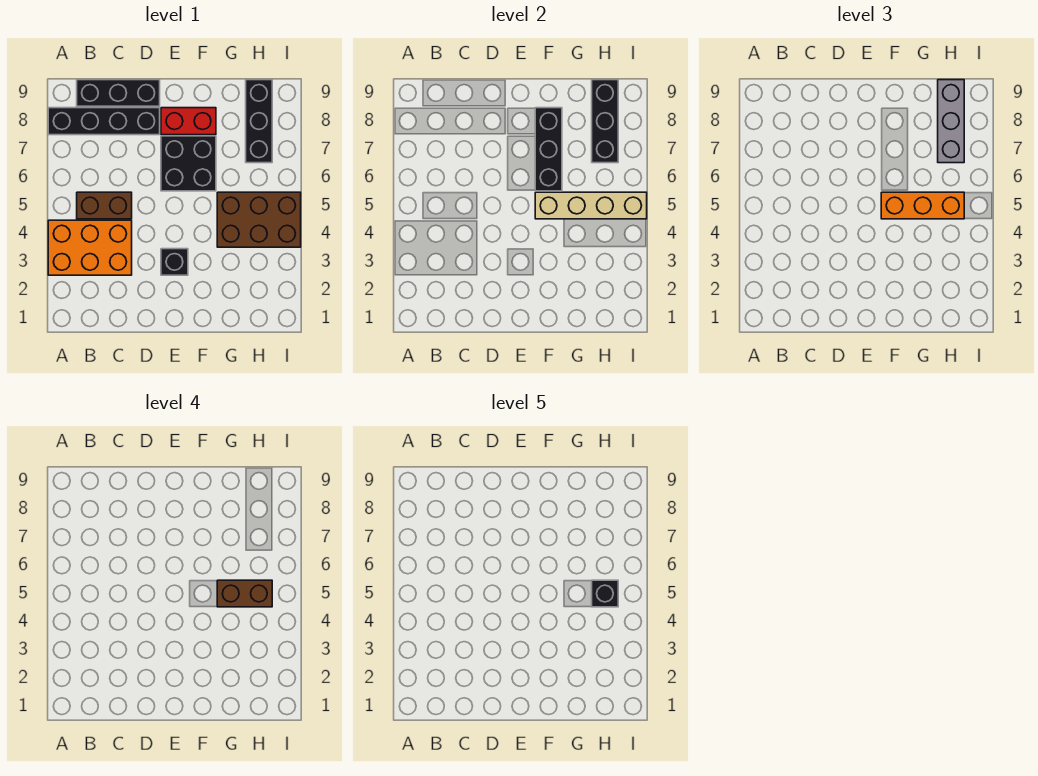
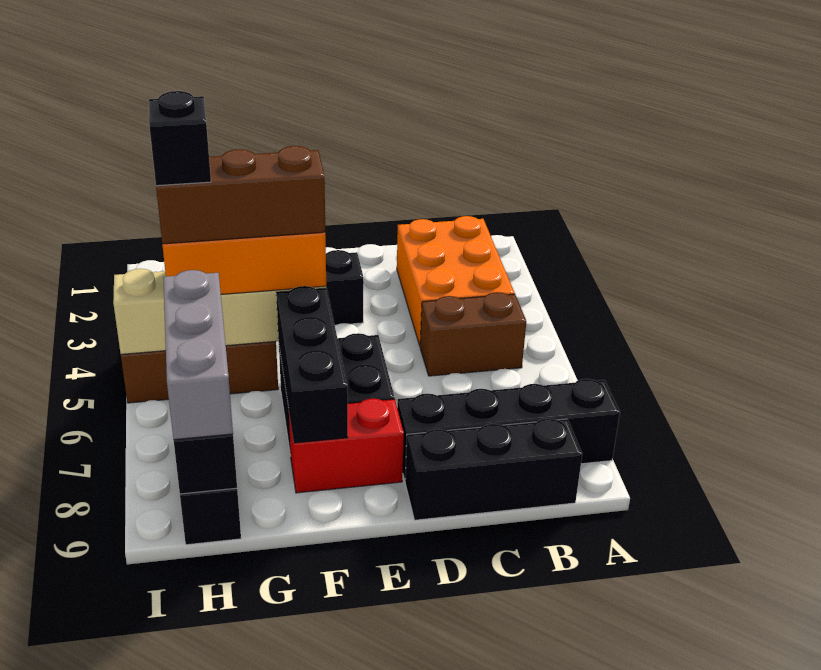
orange 2x3 brick [48,220,132,275] -> orange 2x3 brick turned to [397,216,515,346]
brown 1x2 brick [217,580,272,607] -> brown 1x3 brick [156,146,325,244]

